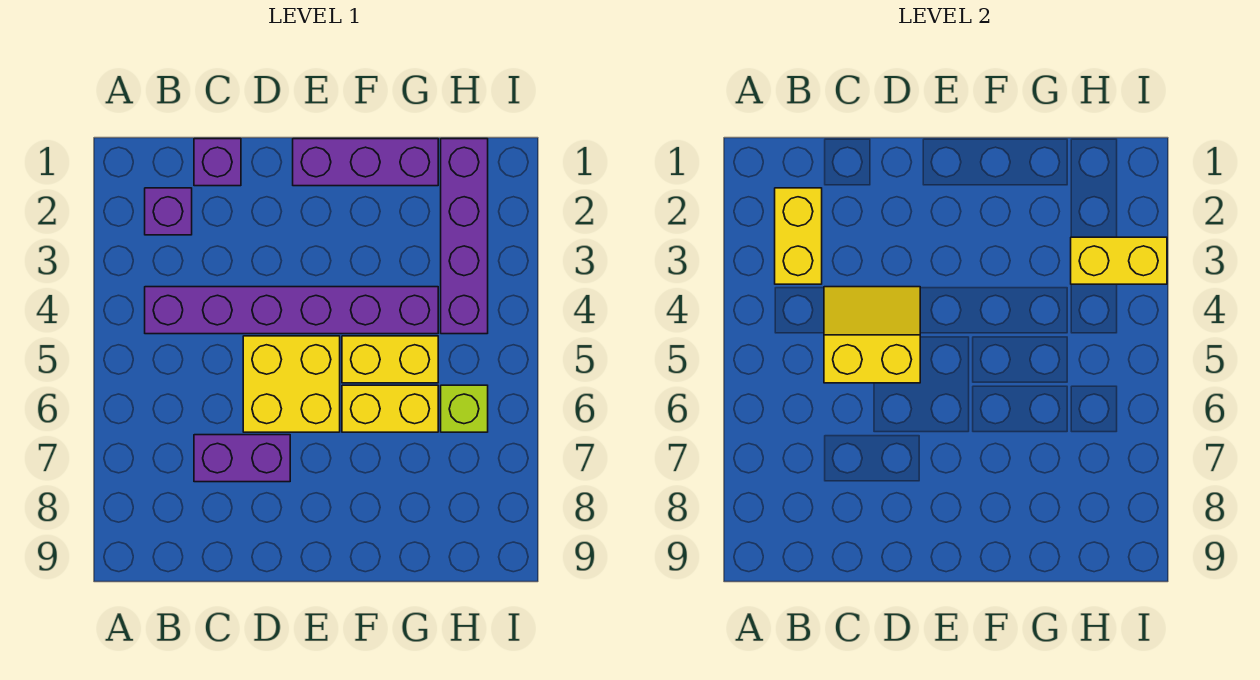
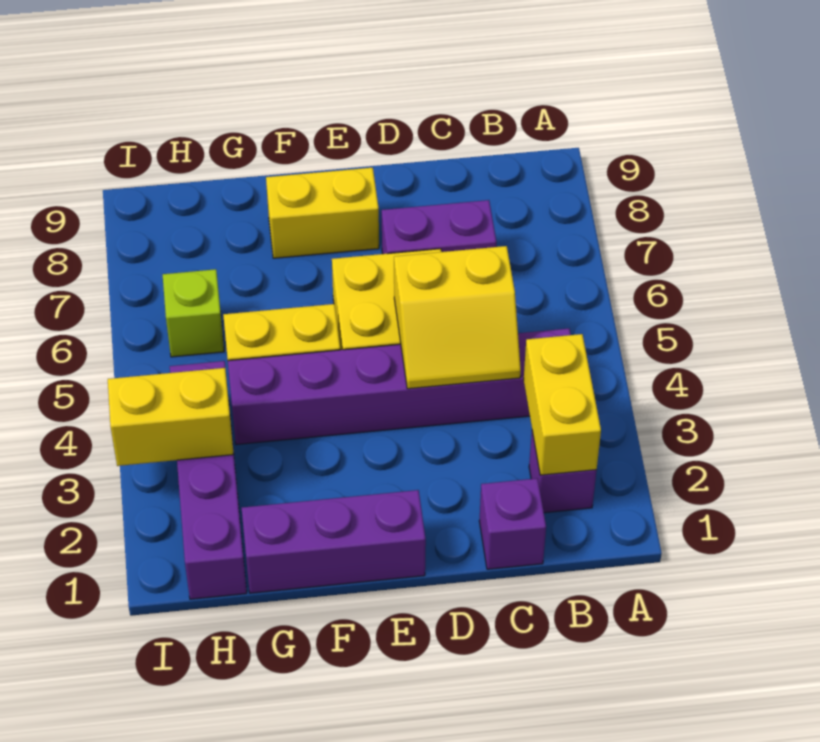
yellow 1x2 brick [342,385,438,432] -> yellow 1x2 brick moved to [266,168,379,258]

